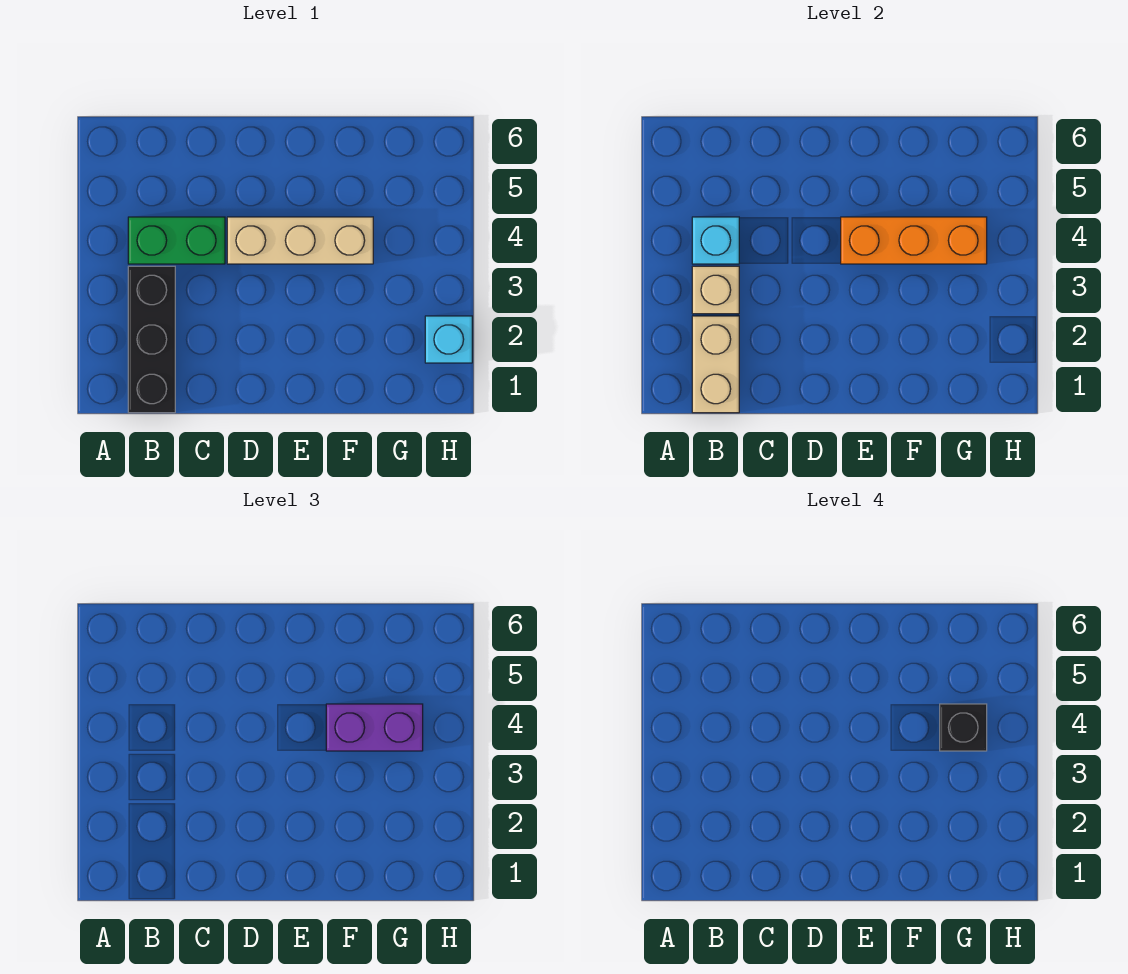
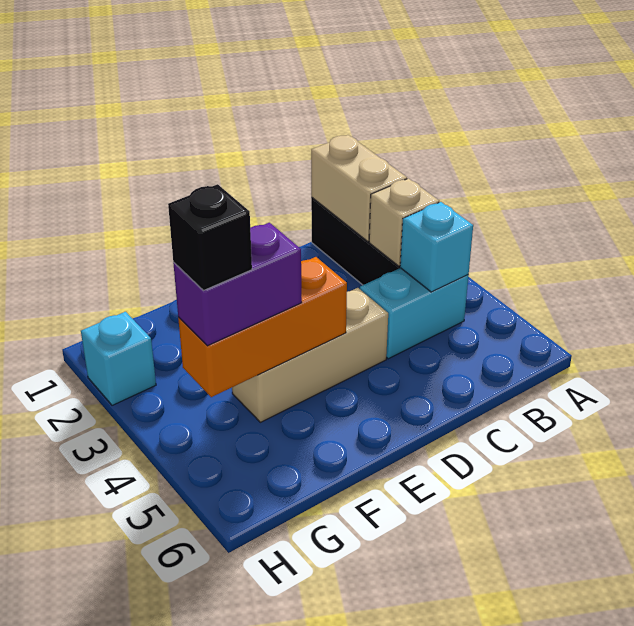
green 1x2 brick [128,217,225,264] -> cyan 1x2 brick [360,268,469,359]

